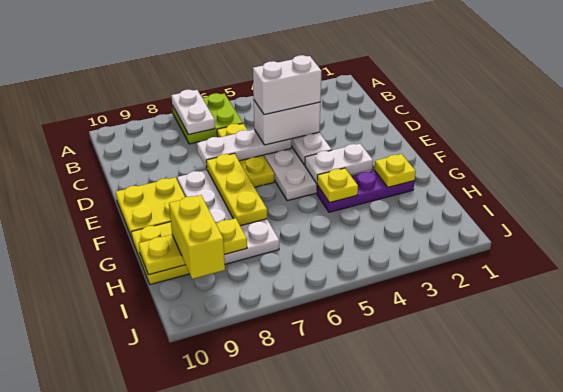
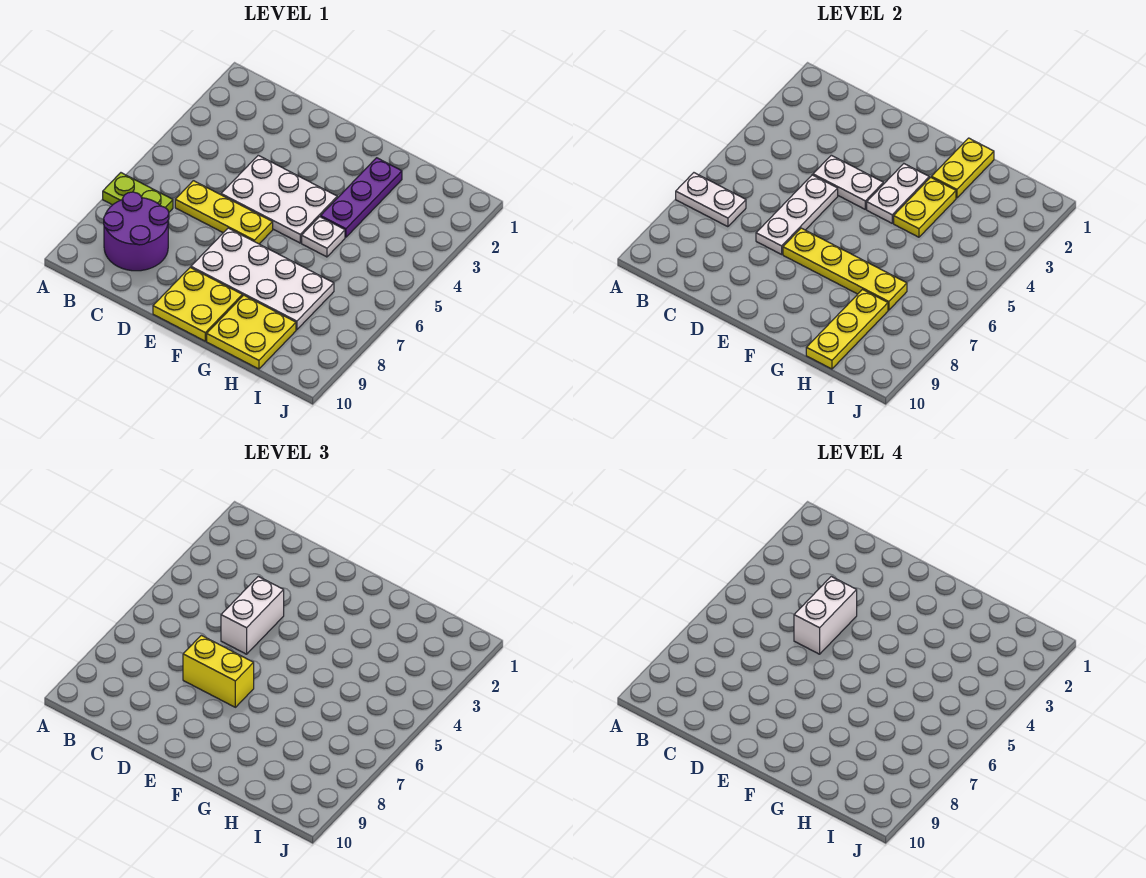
lime 2x2 plate [172,93,243,144] -> lime 1x2 plate [103,173,173,212]
none -> purple 2x2 round brick [104,192,169,271]
yellow 1x3 plate [206,154,267,226] -> yellow 1x4 plate [783,228,907,310]
yellow 1x1 plate [374,154,416,187] -> yellow 1x2 plate [931,138,994,198]
yellow 1x1 plate [317,168,358,203] -> yellow 1x2 plate [894,177,956,237]
none -> white 1x1 plate [302,217,345,257]
yellow 1x2 brick [169,195,225,279] -> yellow 1x2 brick moved to [183,635,254,707]

